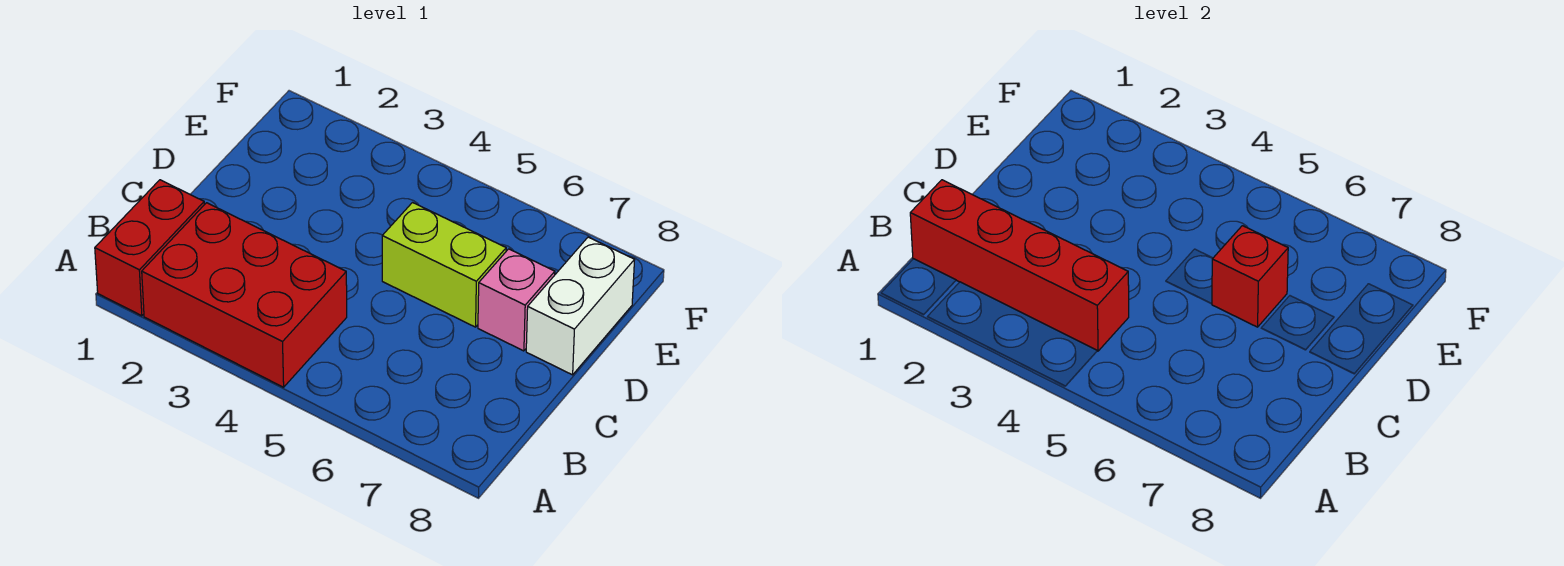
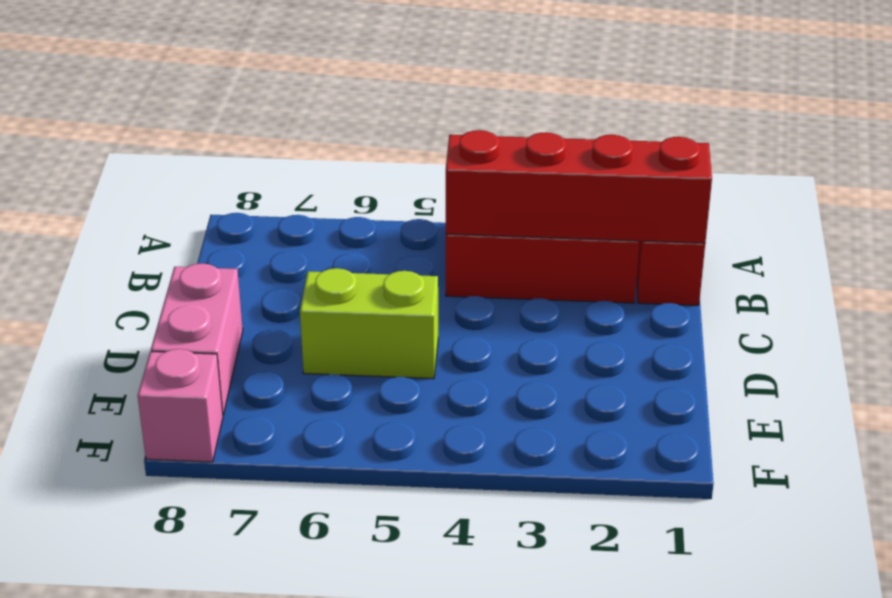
red 1x1 brick [1212,226,1288,327] -> none
pink 1x1 brick [478,249,555,351] -> pink 1x1 brick moved to [138,349,223,462]
white 1x2 brick [526,237,634,375] -> pink 1x2 brick [151,263,243,415]

